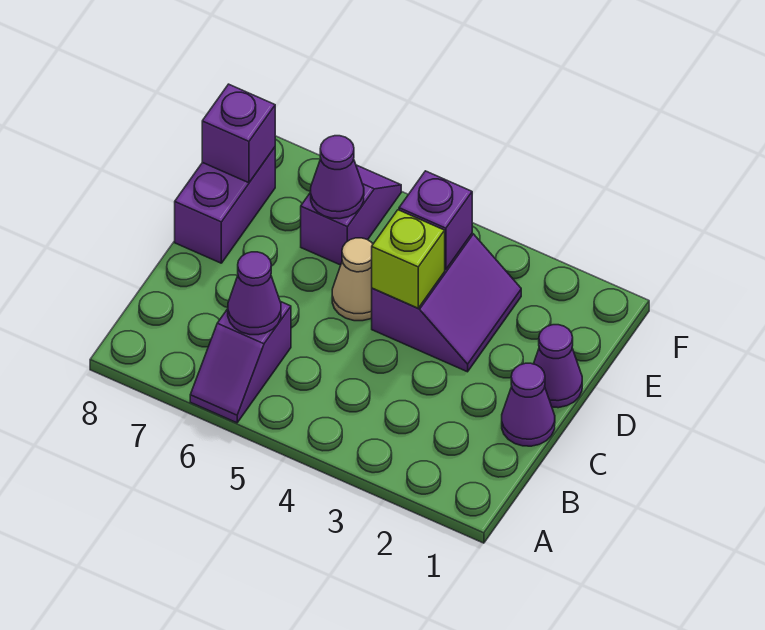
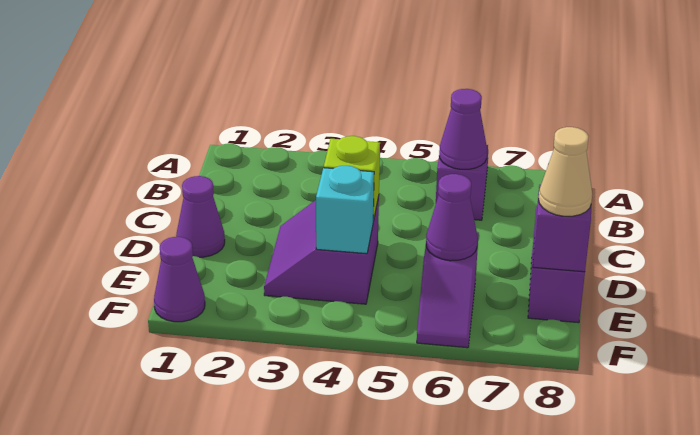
purple 1x1 cone [502,363,555,446] -> purple 1x1 cone moved to [154,237,205,322]
tan 1x1 cone [332,238,373,321] -> tan 1x1 cone moved to [539,127,592,216]
purple 1x1 brick [399,171,472,270] -> cyan 1x1 brick [316,166,374,254]

